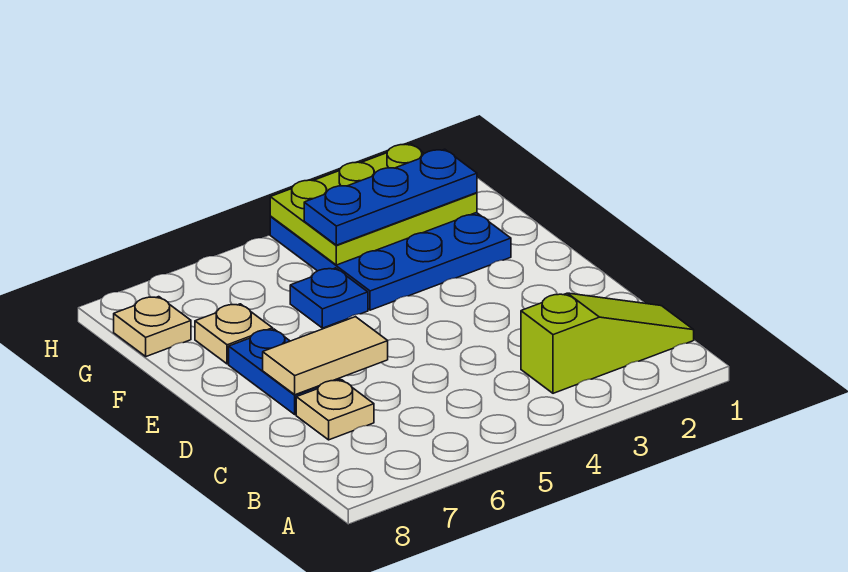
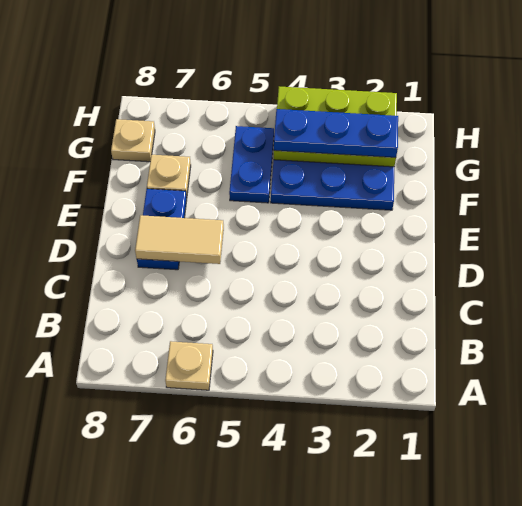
lime 1x3 slope [521,293,694,393] -> none
tan 1x1 plate [296,380,374,440] -> tan 1x1 plate moved to [165,341,213,390]
blue 1x1 plate [290,268,368,328] -> blue 1x2 plate [229,126,274,203]

